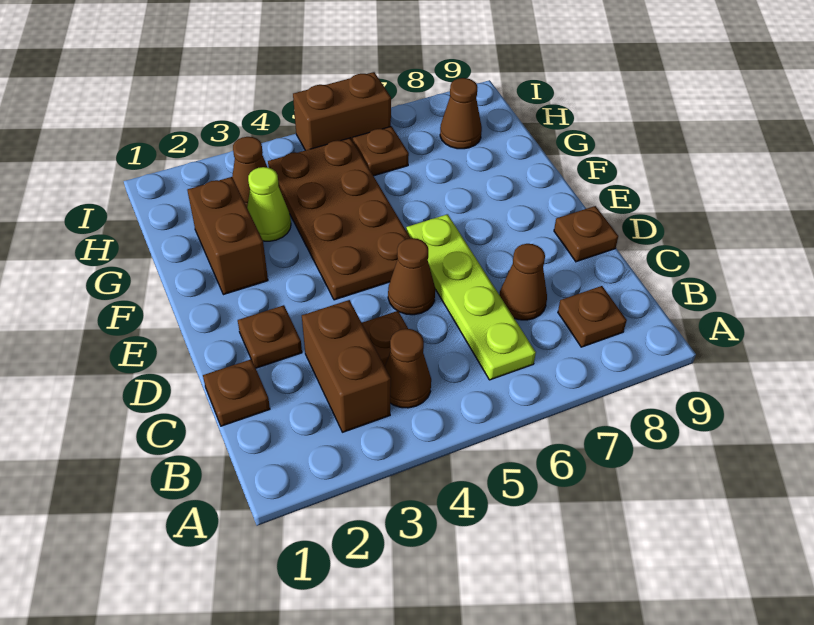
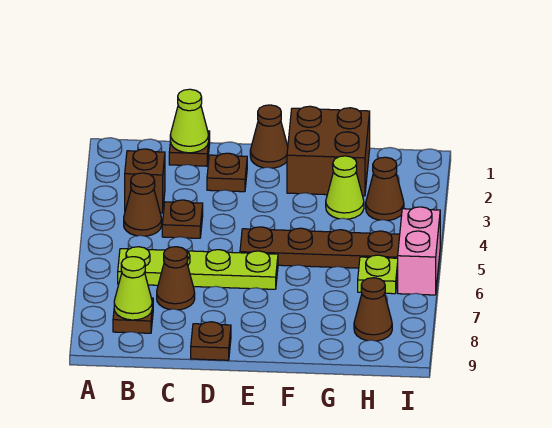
brown 1x2 brick [302,300,391,432] -> brown 1x1 brick [125,149,165,213]
none -> lime 1x1 cone [114,257,152,320]
none -> lime 1x1 cone [170,89,209,153]
brown 1x1 cone [388,238,435,315] -> brown 1x1 cone moved to [250,105,288,168]
brown 2x4 plate [268,138,410,300] -> brown 1x4 plate [240,227,400,268]
brown 1x2 brick [188,177,268,295] -> brown 2x2 brick [287,106,370,196]
brown 1x1 plate [353,126,409,176] -> lime 1x1 plate [358,255,398,294]
brown 1x2 brick [293,72,391,150] -> pink 1x2 brick [398,207,440,295]

